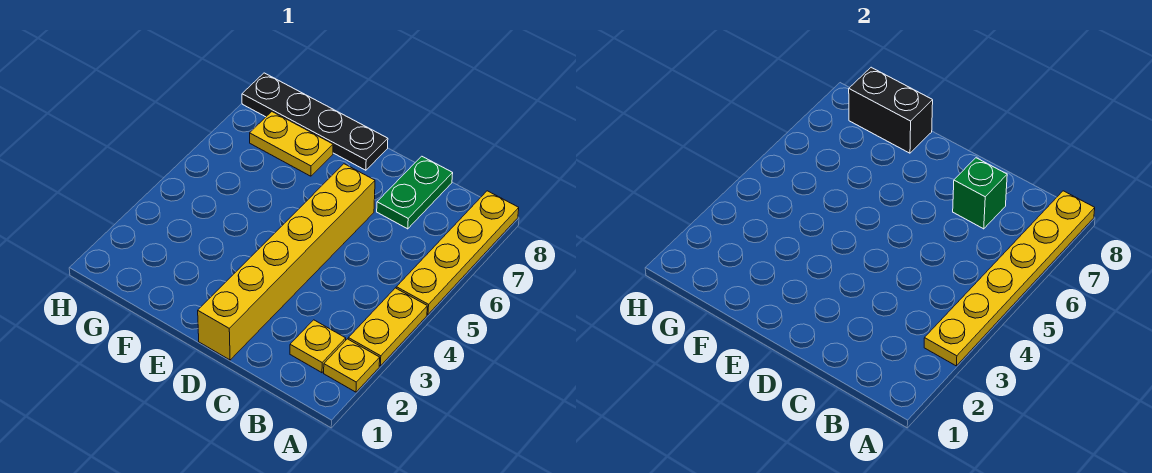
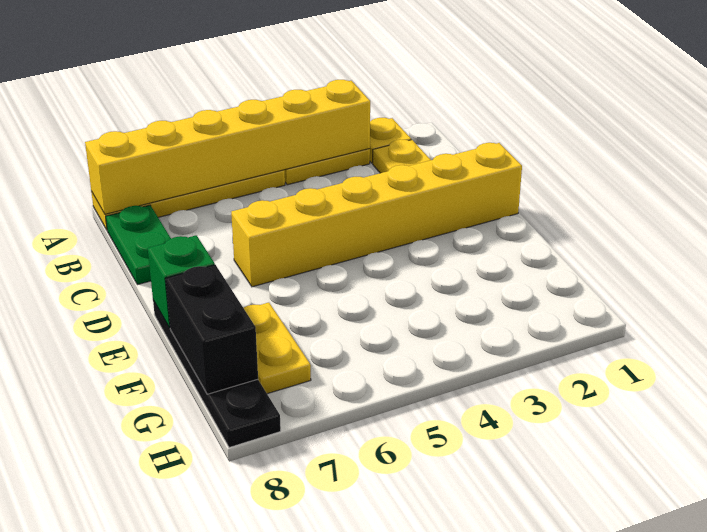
yellow 1x6 plate [924,191,1095,366] -> yellow 1x6 brick [85,80,370,214]
green 1x2 plate [377,156,453,229] -> green 1x2 plate turned to [106,205,171,285]
green 1x1 brick [953,158,1007,229] -> green 1x1 brick moved to [148,235,215,328]

